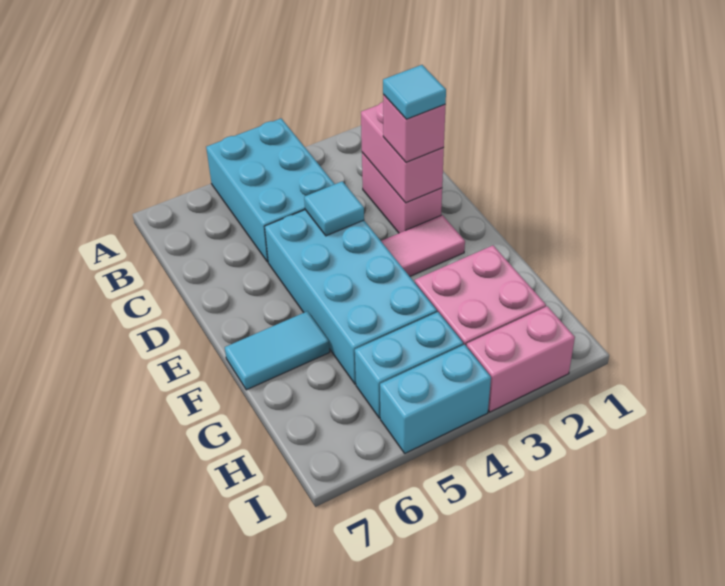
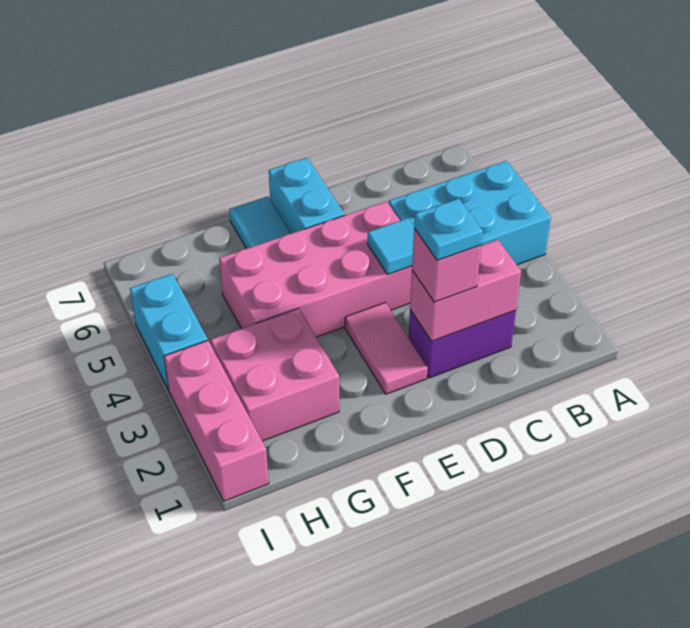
pink 1x2 brick [362,153,442,233] -> purple 1x2 brick [409,310,516,378]
cyan 1x1 tile [383,65,446,119] -> cyan 1x1 plate [414,199,483,260]
cyan 2x4 brick [265,210,437,384] -> pink 2x4 brick [219,201,412,337]
cyan 1x2 brick [355,312,463,418] -> cyan 1x2 brick moved to [269,158,345,233]
pink 1x2 brick [467,306,575,412] -> pink 1x3 brick [164,341,269,501]

